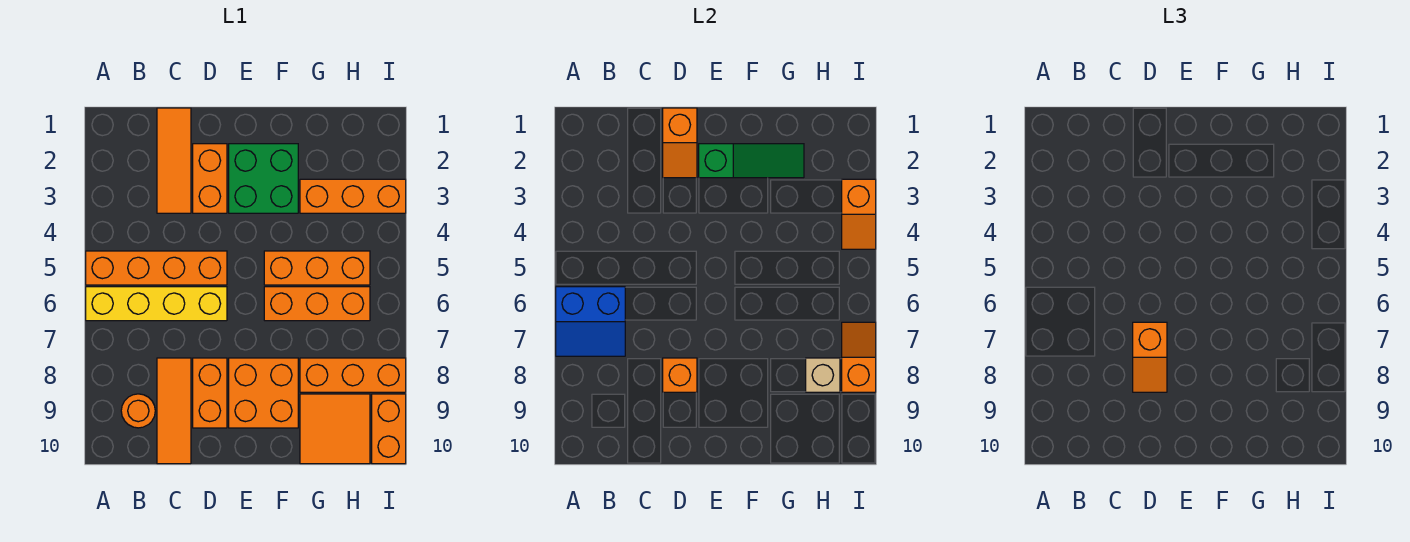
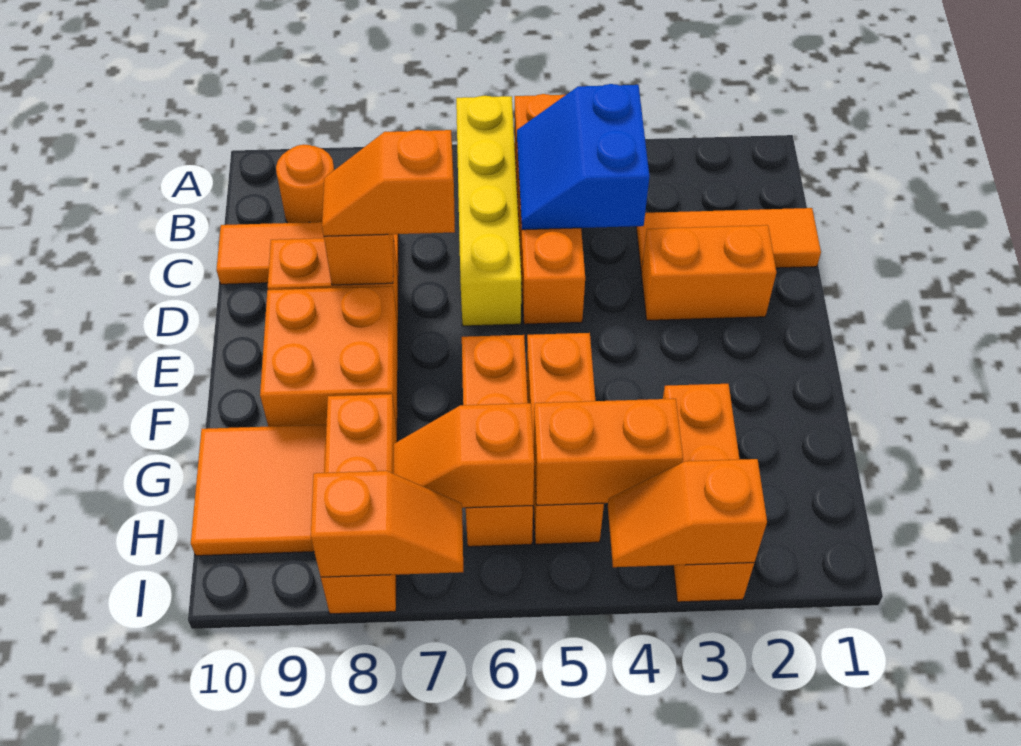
blue 2x2 slope [556,287,625,356] -> blue 2x2 slope moved to [517,84,649,230]
orange 1x2 slope [663,108,697,178] -> orange 1x2 slope moved to [394,403,534,508]
green 2x2 brick [229,144,298,213] -> none
green 1x3 slope [699,144,804,178] -> none
tan 1x1 brick [806,358,840,392] -> none
orange 1x2 brick [372,394,406,464] -> orange 1x2 brick moved to [533,399,683,505]

